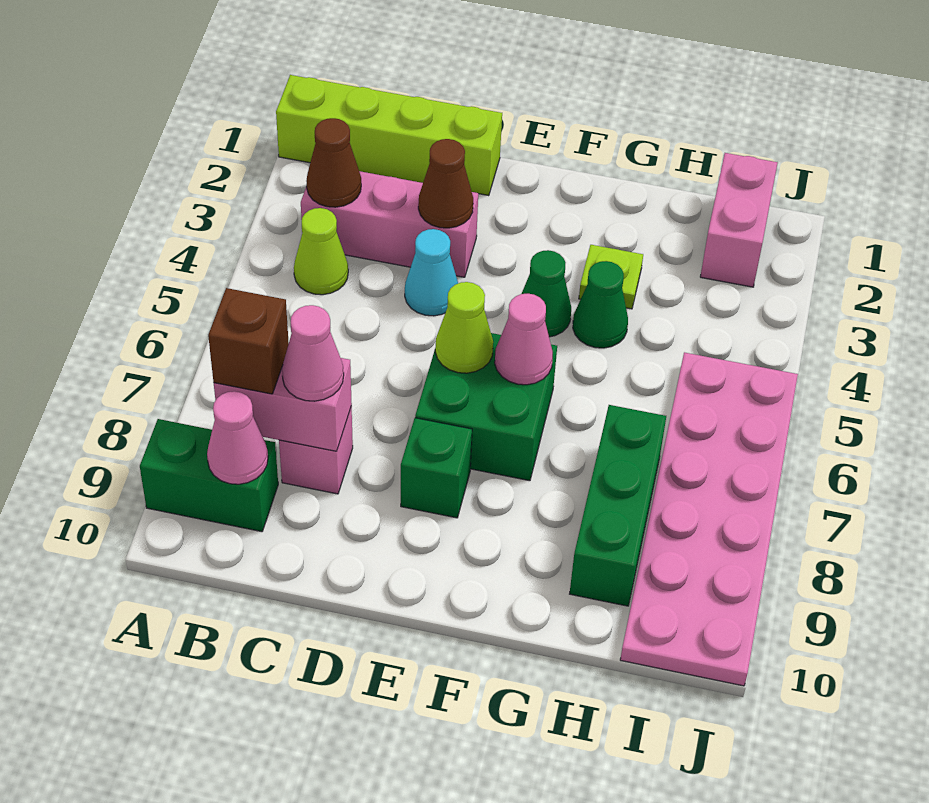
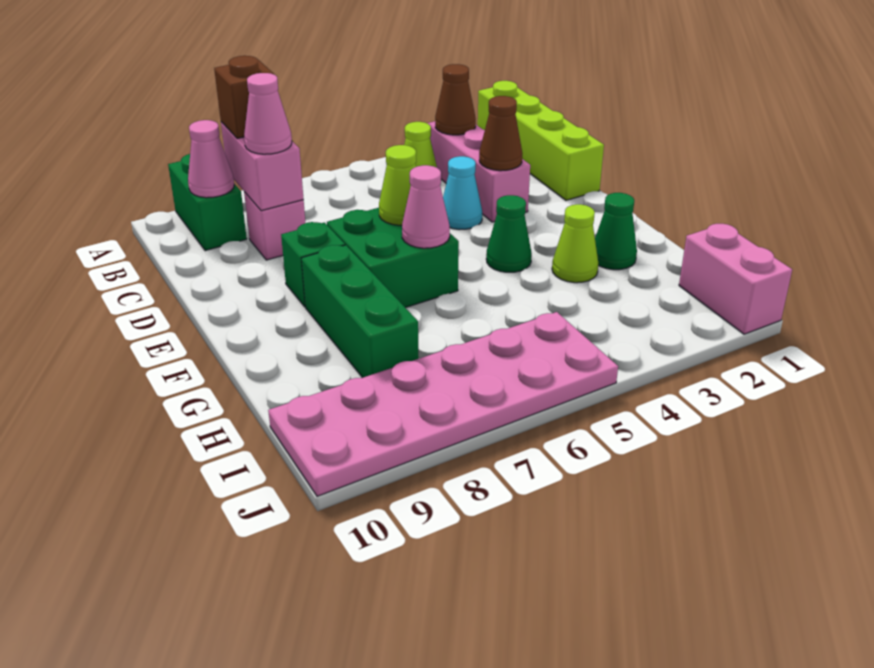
lime 1x1 plate [579,245,643,309] -> lime 1x1 cone [552,204,598,283]
green 1x1 cone [573,261,628,348] -> green 1x1 cone moved to [595,193,637,270]
green 1x3 brick [570,405,666,606] -> green 1x3 brick turned to [301,245,419,378]
pink 1x2 brick [700,153,778,287] -> pink 1x2 brick turned to [679,224,792,334]

